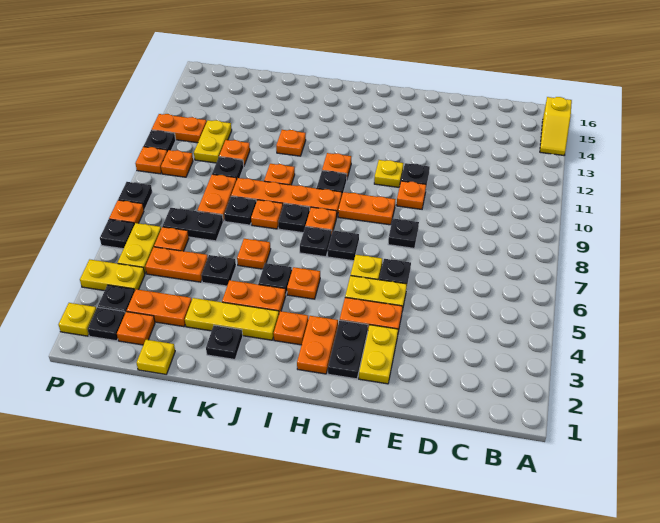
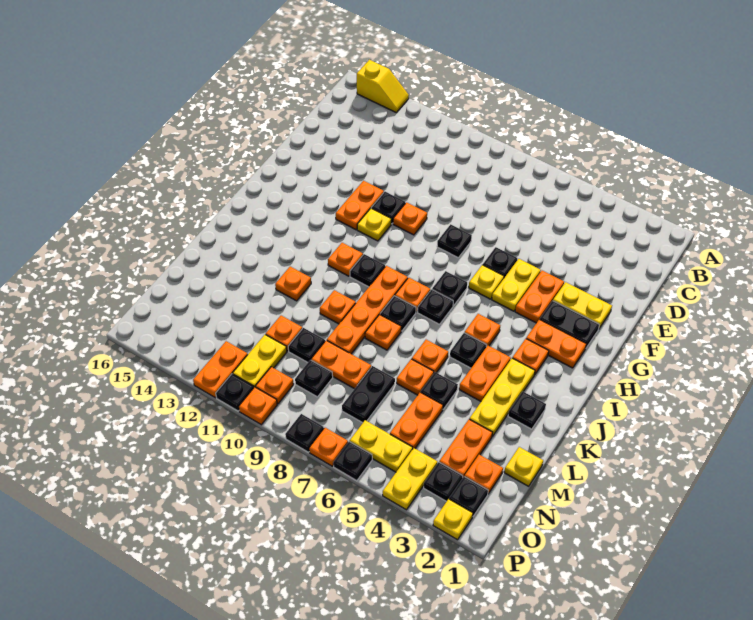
orange 1x2 plate [338,192,395,225] -> orange 1x2 plate moved to [336,181,384,230]
black 1x1 plate [224,196,256,225] -> black 1x1 plate moved to [295,360,333,397]
orange 1x1 plate [154,227,189,251] -> orange 1x1 plate moved to [397,359,434,395]
yellow 1x2 plate [194,120,232,163] -> yellow 1x2 plate turned to [233,335,287,387]

